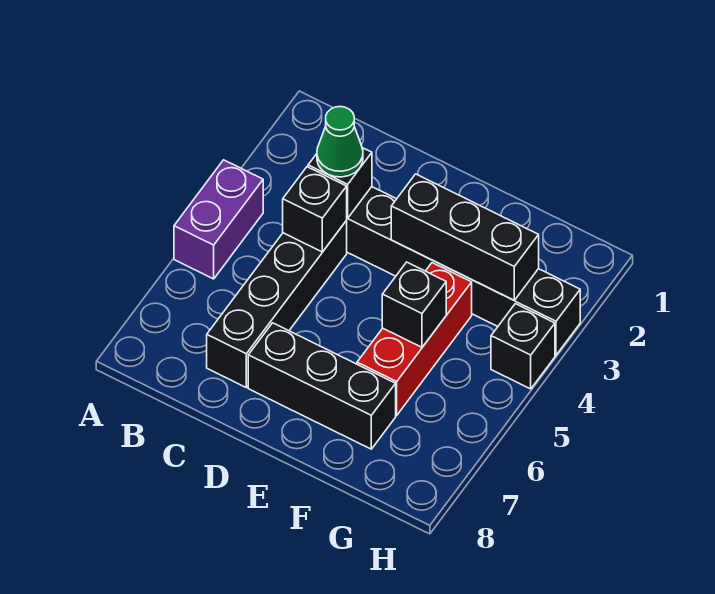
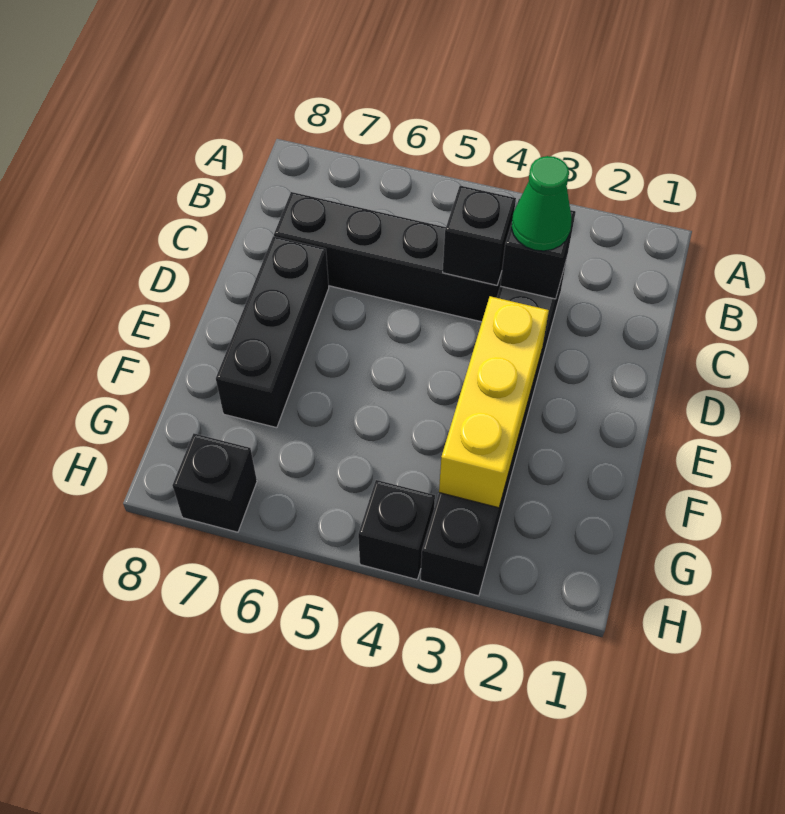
purple 1x2 brick [174,160,263,279] -> none
black 1x3 brick [391,174,539,300] -> yellow 1x3 brick [439,296,549,508]
red 1x3 brick [357,263,472,415] -> none
black 1x1 brick [382,262,446,347] -> black 1x1 brick moved to [172,433,257,532]

